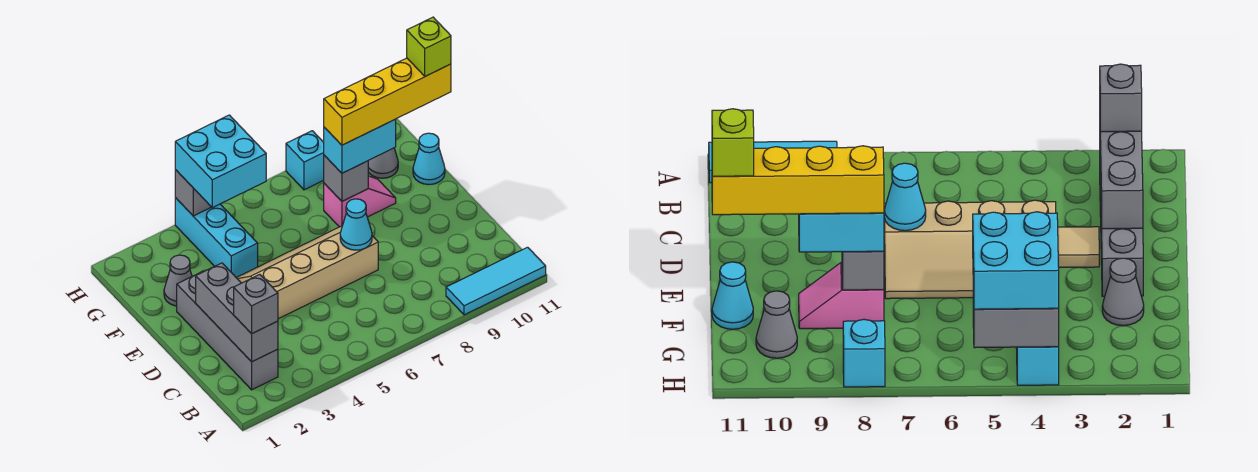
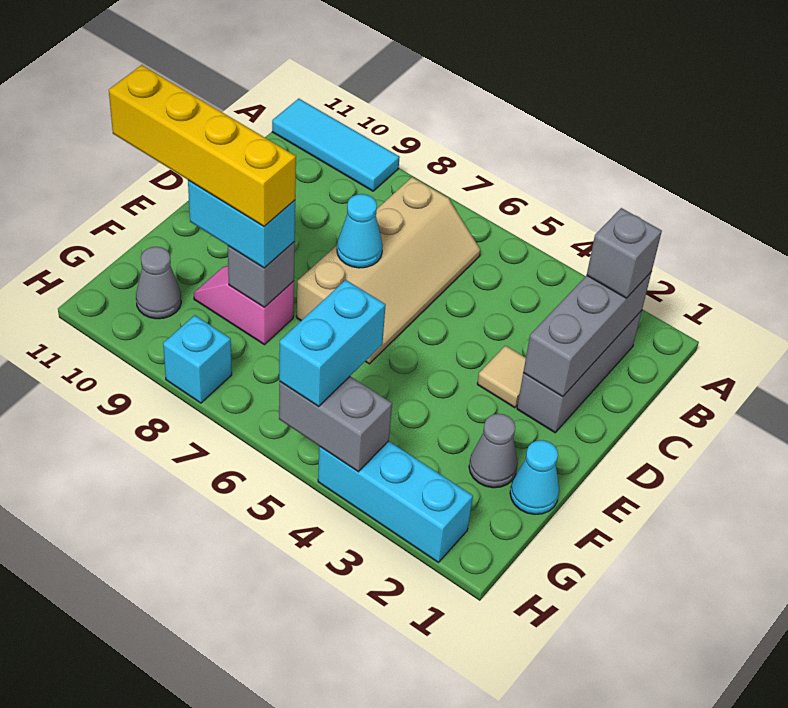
grey 1x4 brick [177,271,278,390] -> grey 1x3 brick [517,310,642,433]
tan 2x4 slope [236,226,378,319] -> tan 2x4 slope turned to [297,177,481,364]
cyan 1x3 brick [175,198,258,277] -> cyan 1x3 brick turned to [318,441,473,562]
cyan 1x1 cone [413,133,445,185] -> cyan 1x1 cone moved to [510,440,559,514]
lime 1x1 brick [407,17,451,76] -> none
cyan 2x2 brick [175,115,266,208] -> cyan 1x2 brick [279,280,386,407]

